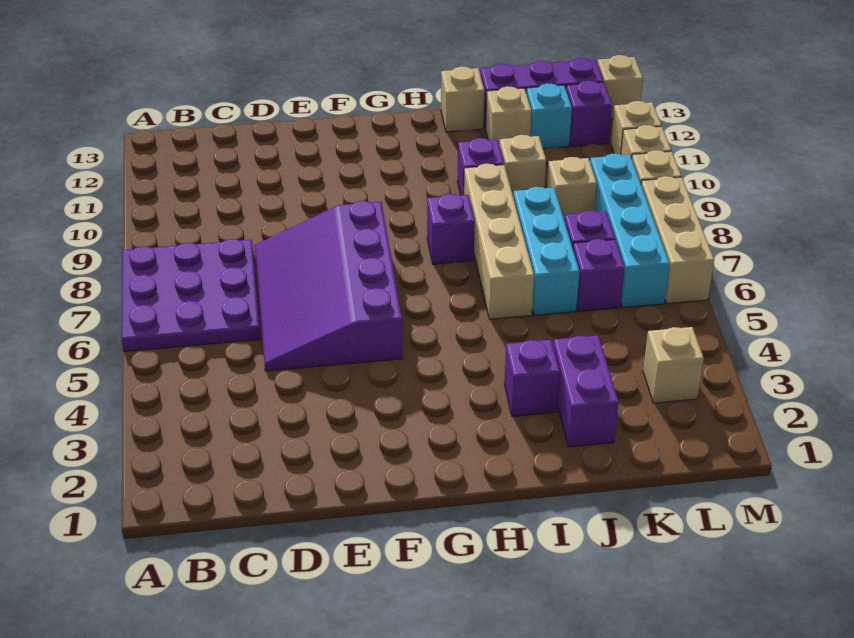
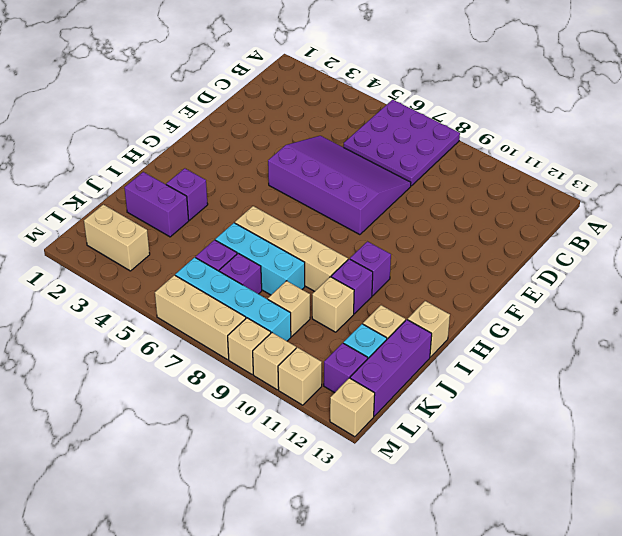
purple 1x1 brick [427,194,475,264] -> purple 1x1 brick moved to [350,242,391,296]
tan 1x1 brick [643,327,704,403] -> tan 1x2 brick [84,204,150,271]

